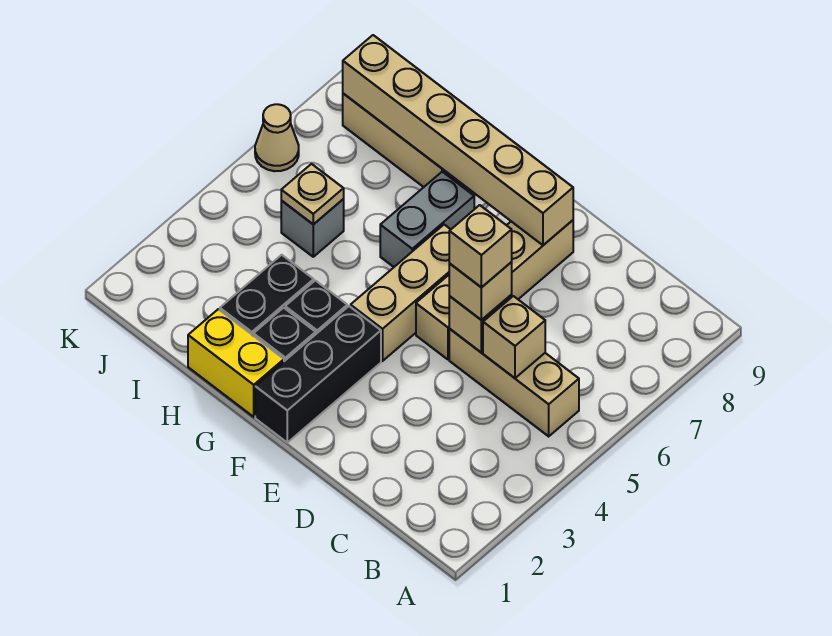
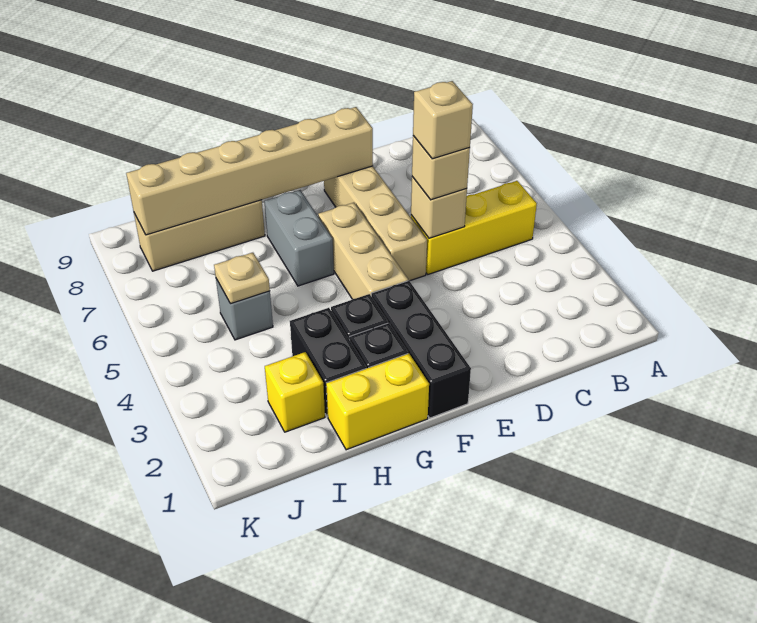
tan 1x3 brick [449,329,579,436] -> yellow 1x3 brick [411,181,537,274]
tan 1x1 brick [483,296,545,378] -> none
none -> yellow 1x1 brick [265,352,325,432]
tan 1x1 cone [255,104,299,171] -> none

